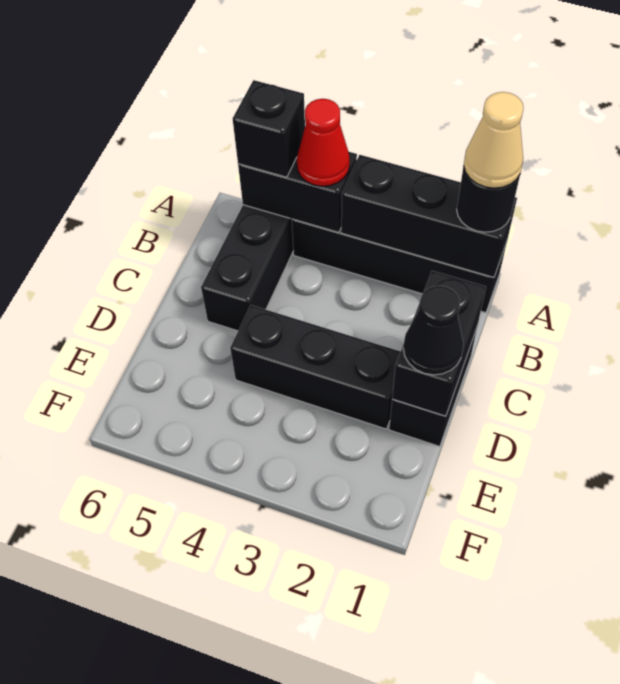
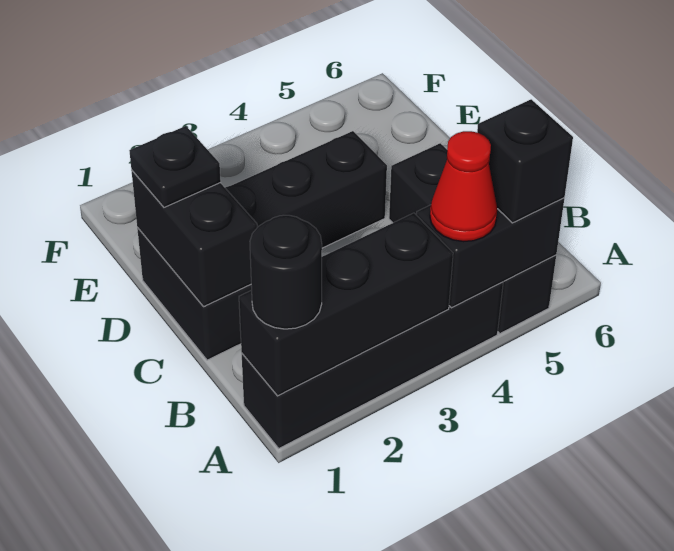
tan 1x1 cone [464,92,523,188] -> none
black 1x1 cone [403,286,464,375] -> black 1x1 plate [129,126,221,207]

